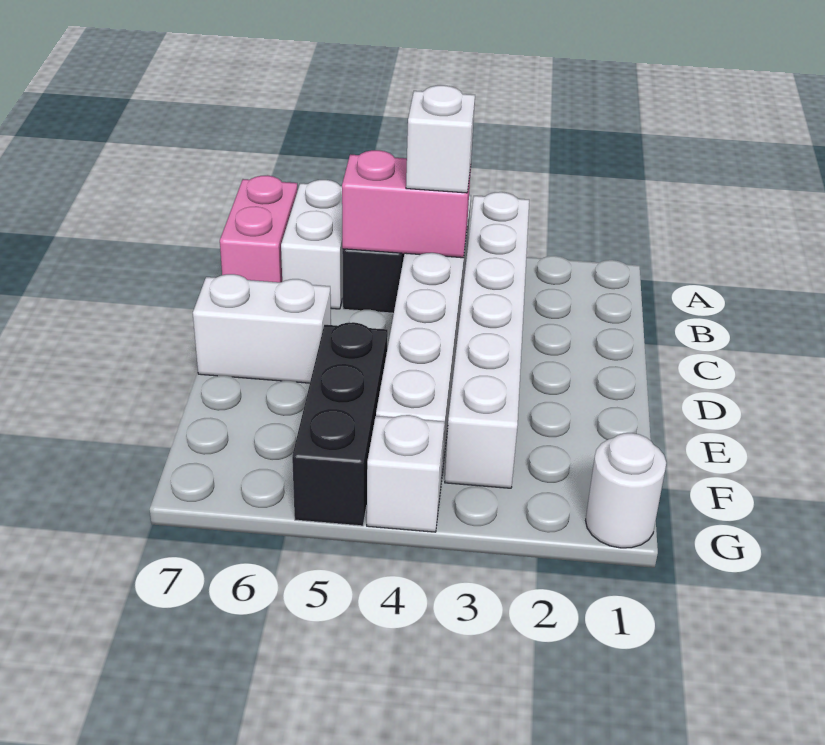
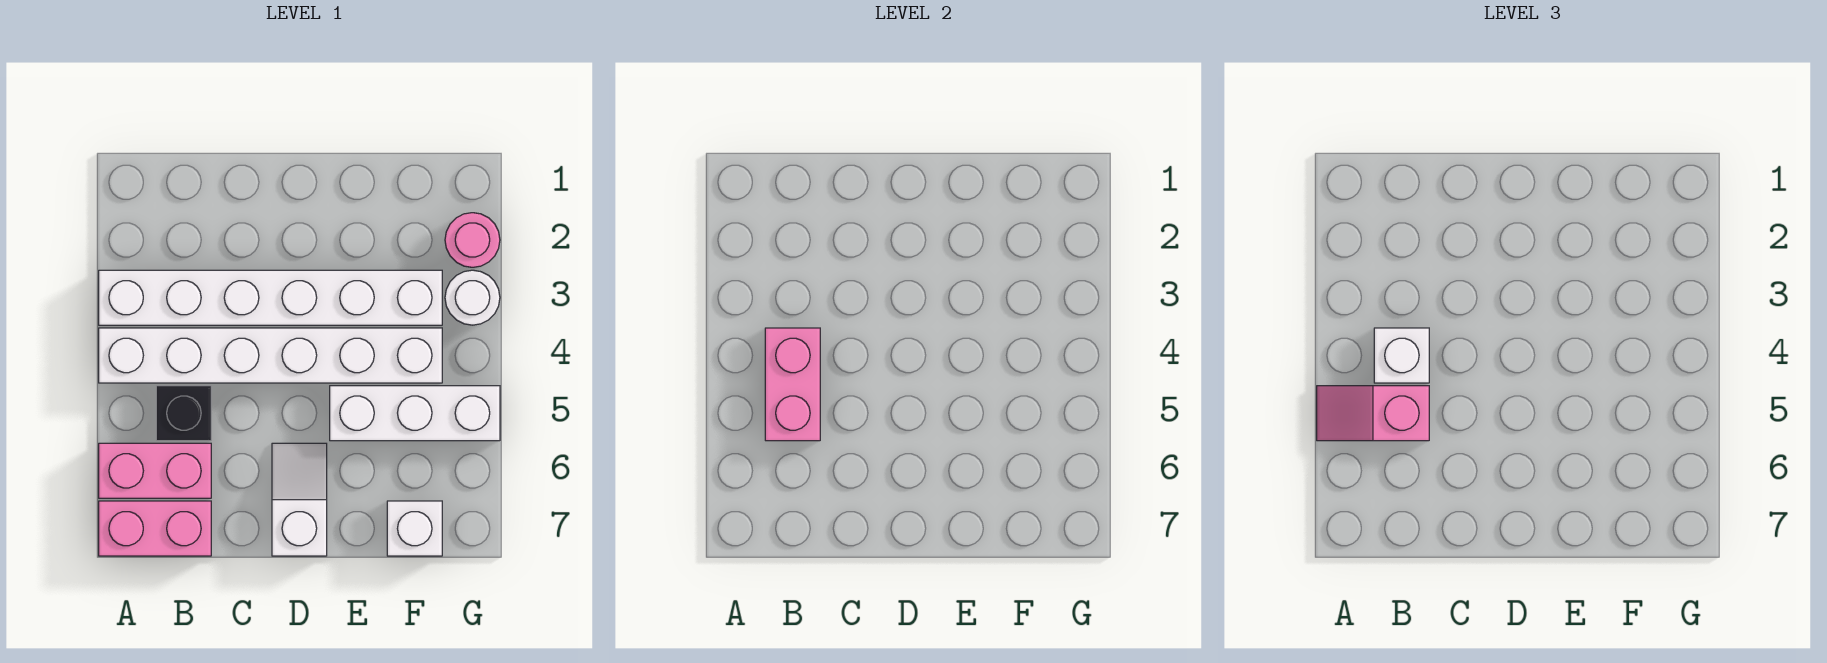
none -> pink 1x2 slope [1317,386,1429,441]
white 1x2 brick [281,180,343,309] -> pink 1x2 brick [99,443,211,498]
white 1x2 brick [193,274,331,383] -> white 1x2 slope [272,443,327,556]
black 1x3 brick [292,322,388,526] -> white 1x3 brick [330,386,500,441]
white 1x1 round brick [586,433,666,548] -> white 1x1 round brick moved to [445,270,500,325]
none -> pink 1x1 round brick [445,213,500,267]
white 1x1 brick [367,415,444,532] -> white 1x1 brick moved to [387,501,442,556]

